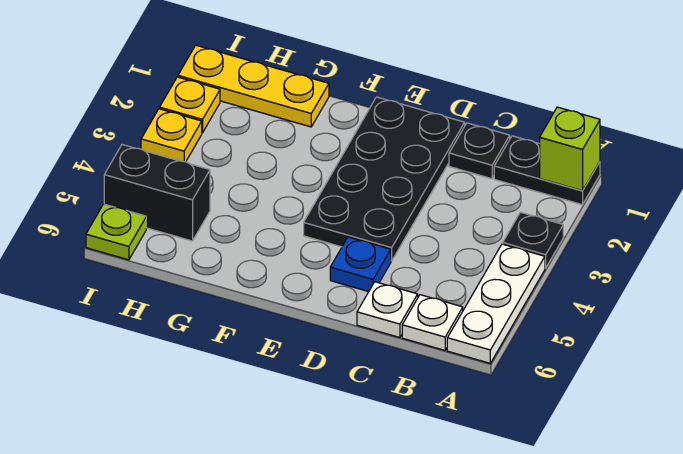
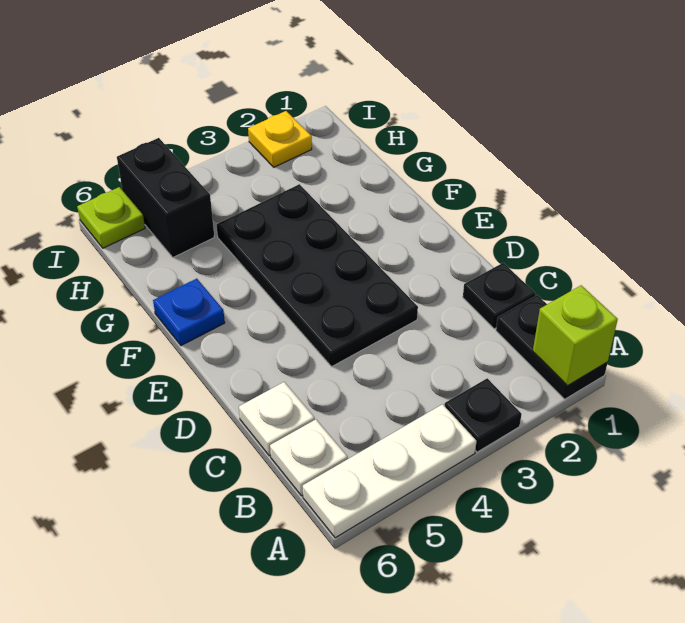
black 2x4 plate [304,97,465,261] -> black 2x4 plate turned to [217,184,418,367]
blue 1x1 plate [330,237,391,292] -> blue 1x1 plate moved to [153,279,225,346]
yellow 1x3 plate [178,45,329,127] -> none
yellow 1x1 plate [141,109,202,162] -> none

